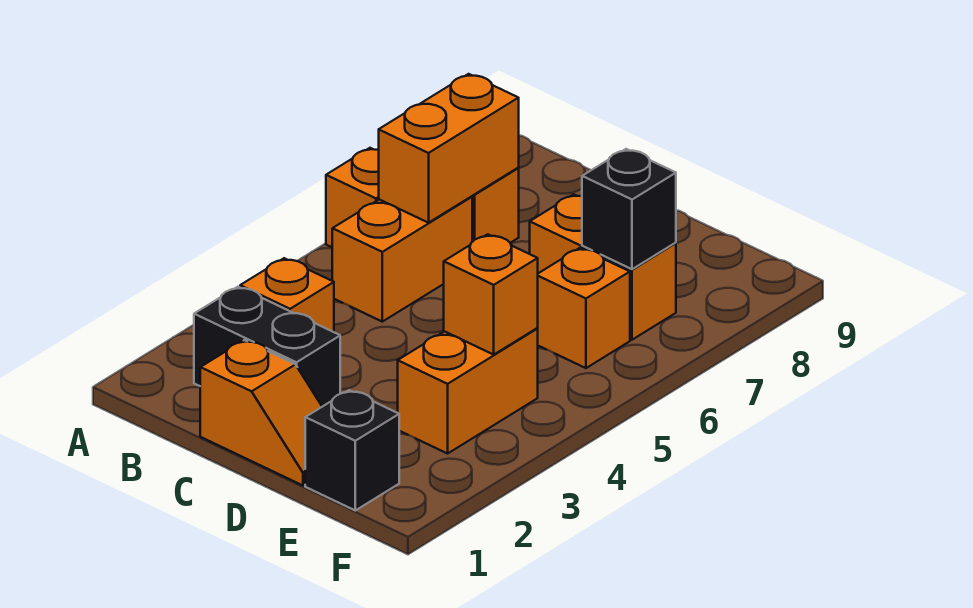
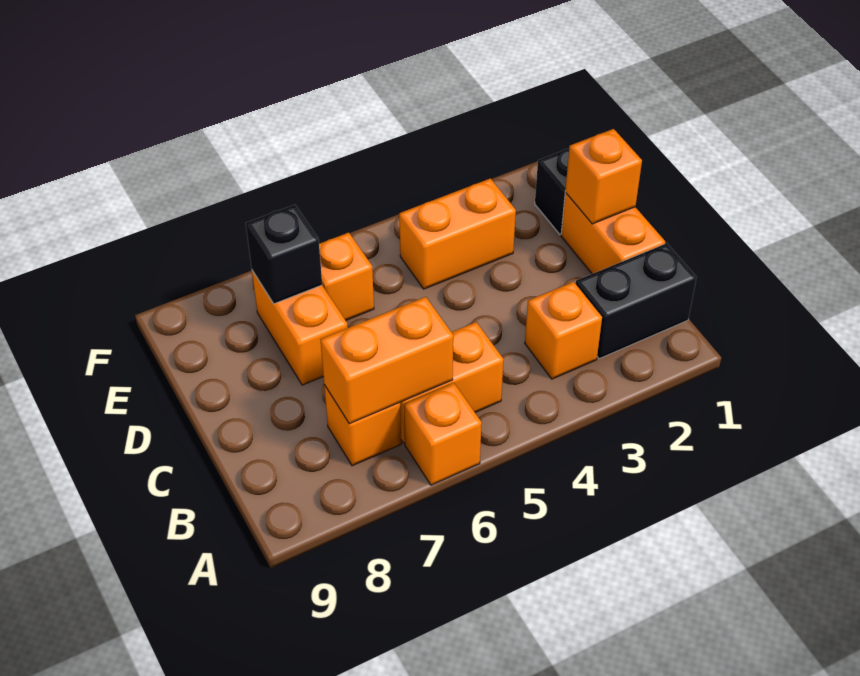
black 1x2 brick [194,287,340,407] -> black 1x2 brick turned to [576,243,697,359]
orange 1x2 slope [200,340,322,485] -> orange 1x2 brick [561,192,665,274]
orange 1x1 brick [444,234,538,355] -> orange 1x1 brick moved to [565,129,642,224]

